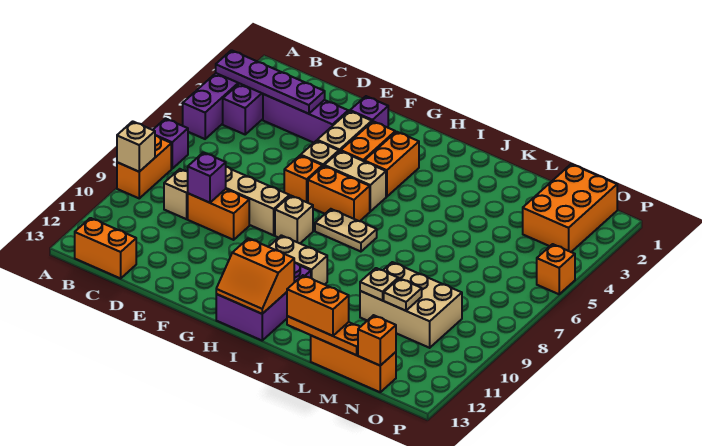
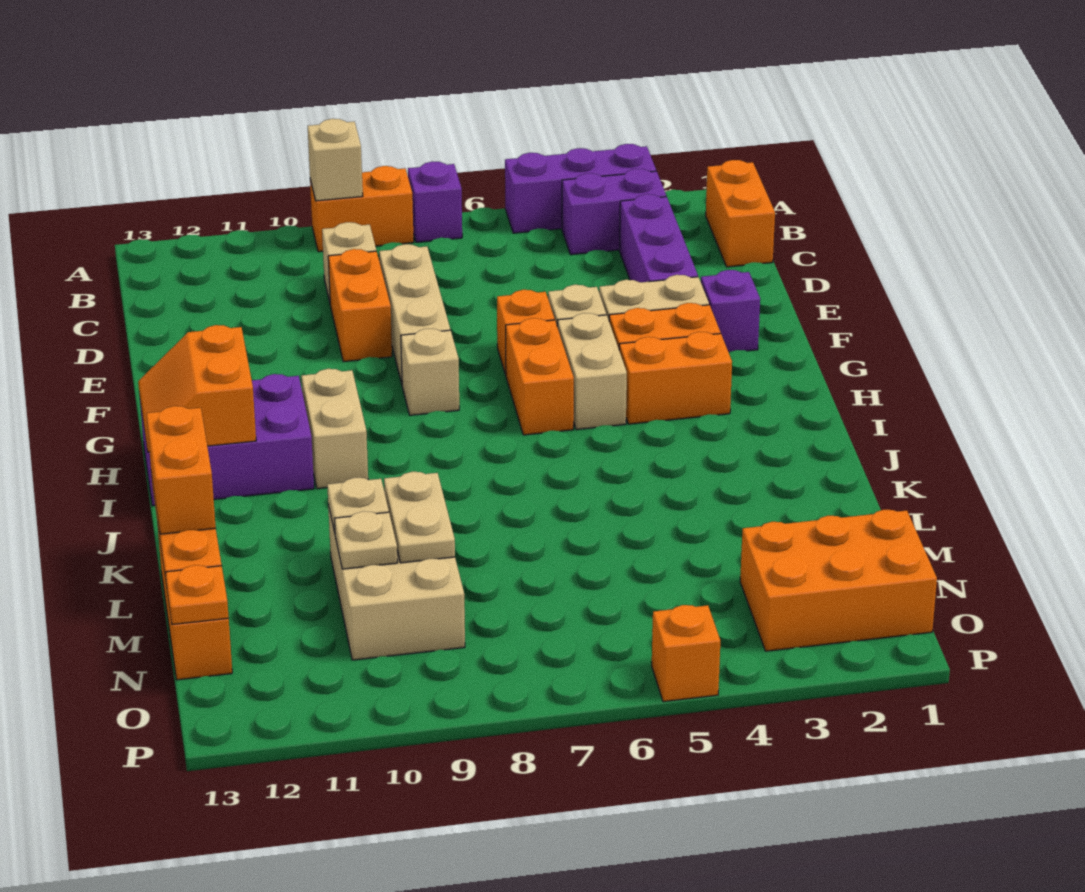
purple 1x4 plate [216,50,325,114] -> none
orange 1x2 brick [75,218,136,278] -> orange 1x2 brick moved to [706,160,775,267]
purple 1x1 brick [188,152,226,203] -> none
tan 1x2 plate [315,209,377,252] -> tan 1x2 plate moved to [384,472,455,563]
orange 1x1 brick [358,315,396,366] -> orange 1x1 plate [166,565,229,625]

